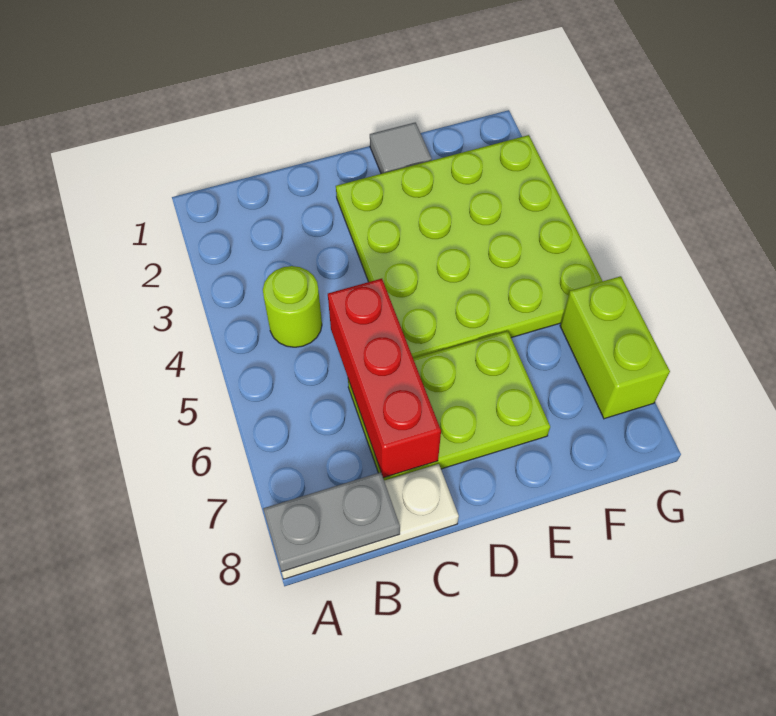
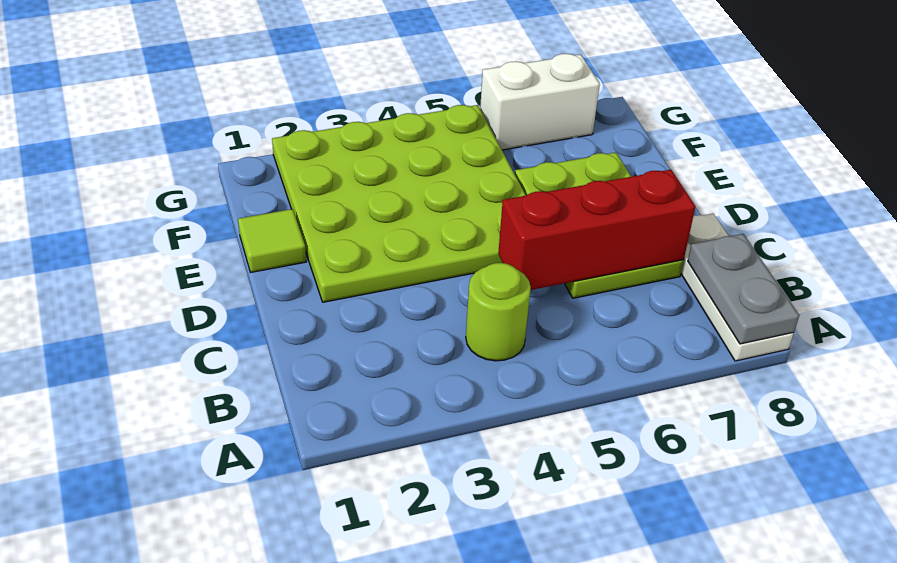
grey 1x1 tile [370,122,432,174] -> lime 1x1 tile [238,209,306,272]
lime 1x2 brick [560,276,670,419] -> white 1x2 brick [480,54,600,150]

